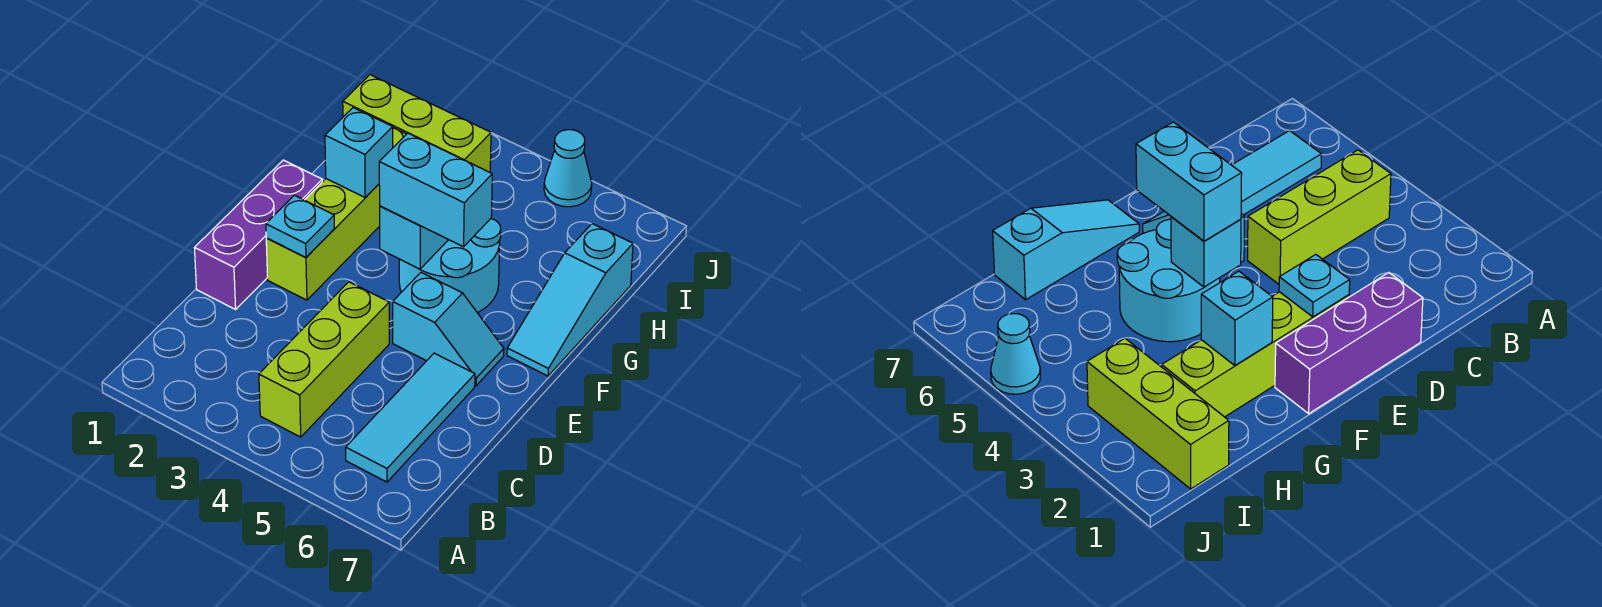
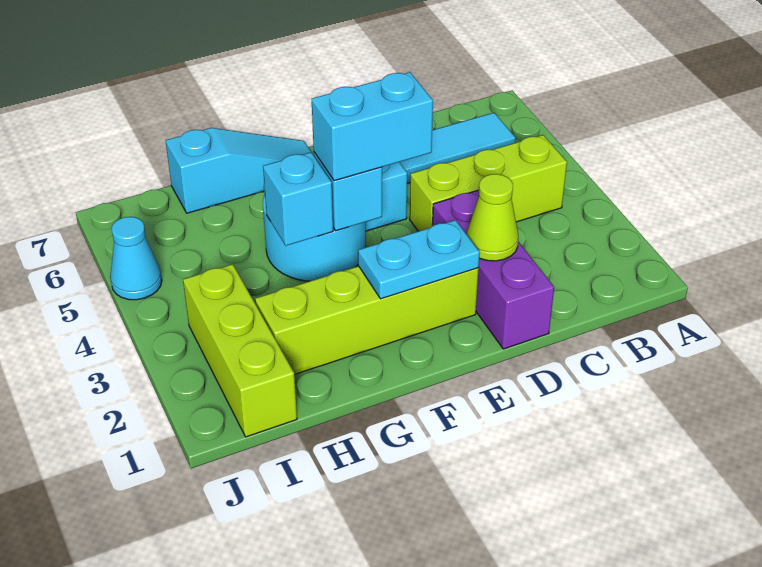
purple 1x3 brick [195,160,322,309] -> purple 1x3 brick turned to [433,191,554,349]
none -> lime 1x1 cone [467,174,518,261]
cyan 1x1 plate [266,195,334,258] -> cyan 1x2 plate [358,220,480,299]
cyan 1x2 brick [379,133,492,247] -> cyan 1x2 brick turned to [312,72,433,181]
cyan 1x1 brick [325,108,393,197] -> cyan 1x1 brick moved to [263,152,333,246]

